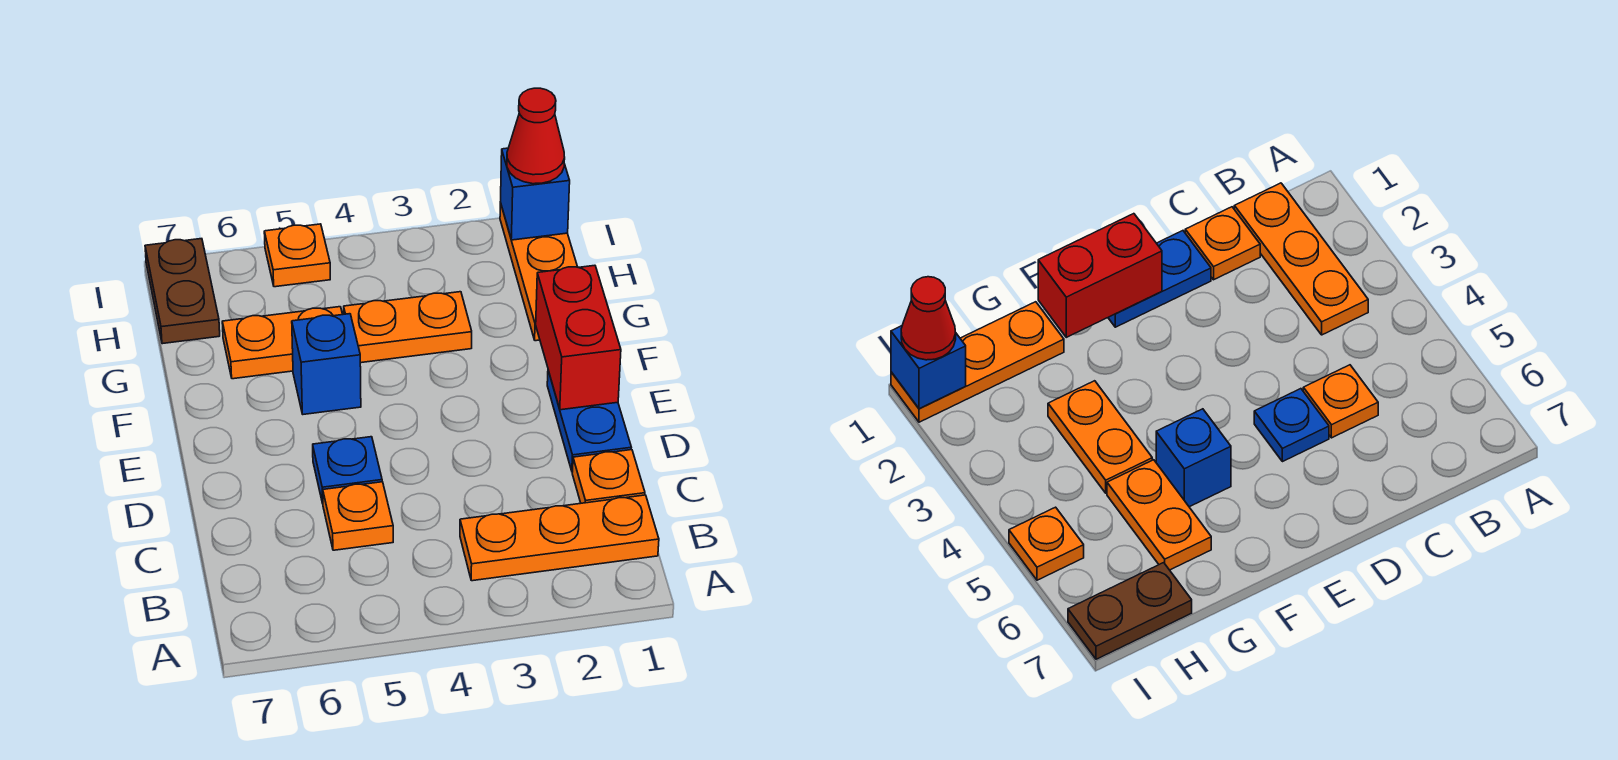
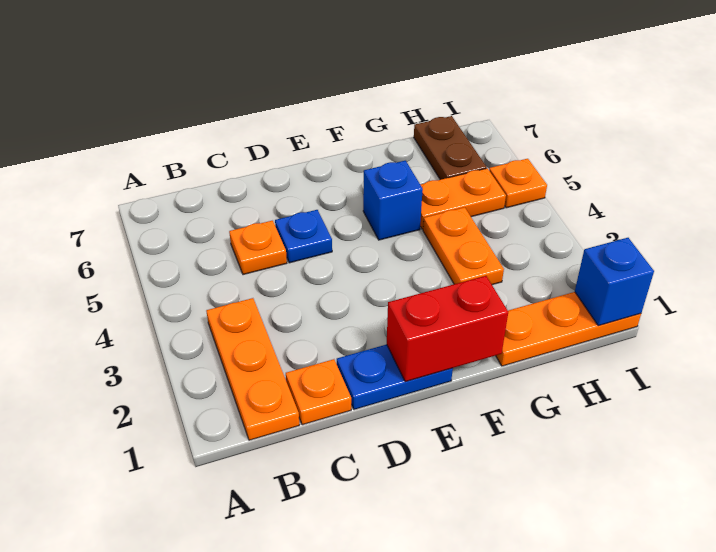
orange 1x2 plate [222,307,343,379] -> orange 1x2 plate turned to [420,168,506,229]
brown 1x2 plate [145,239,220,344] -> brown 1x2 plate turned to [414,116,487,180]
red 1x1 cone [507,88,565,184] -> none

